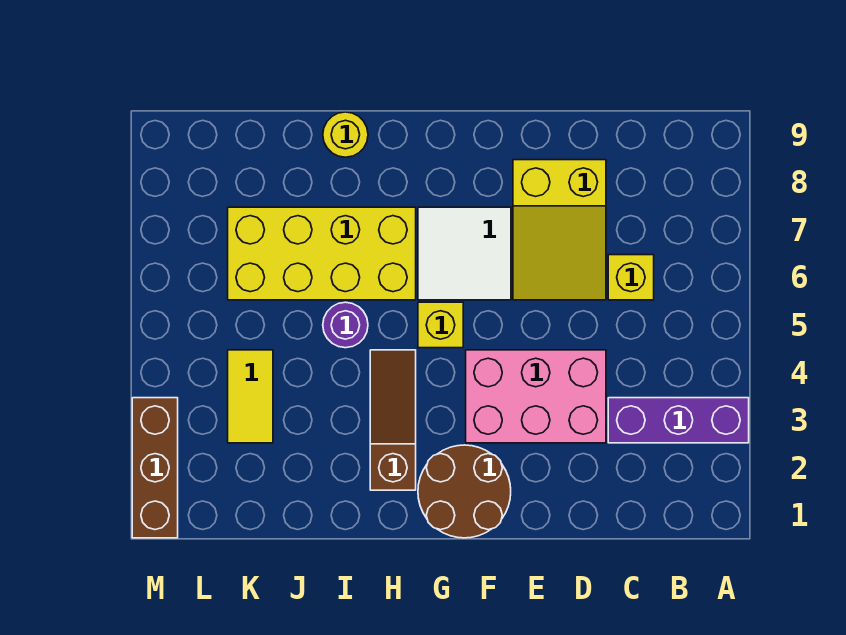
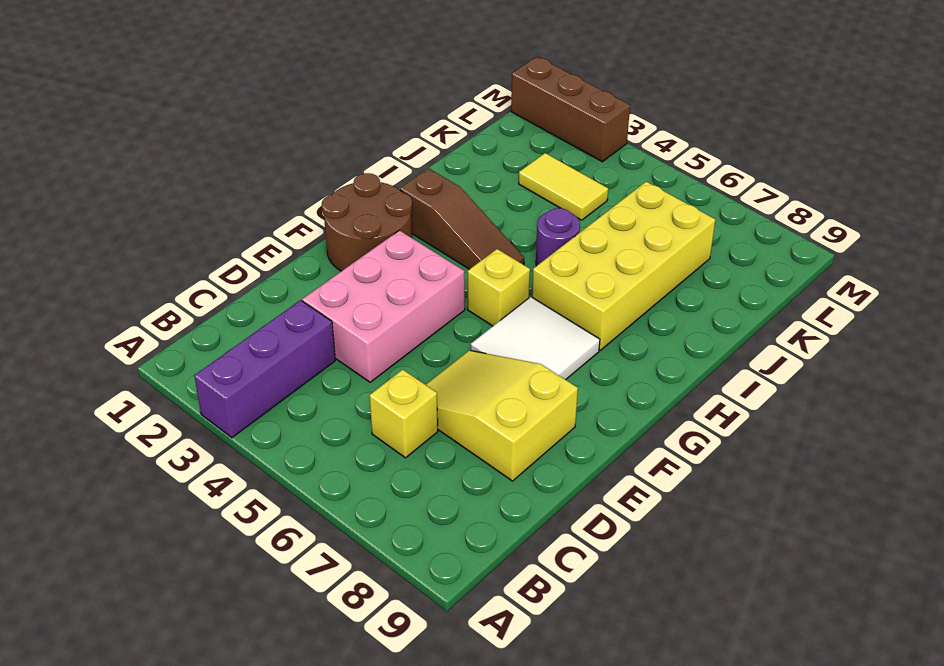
yellow 1x1 round brick [323,112,368,157] -> none

